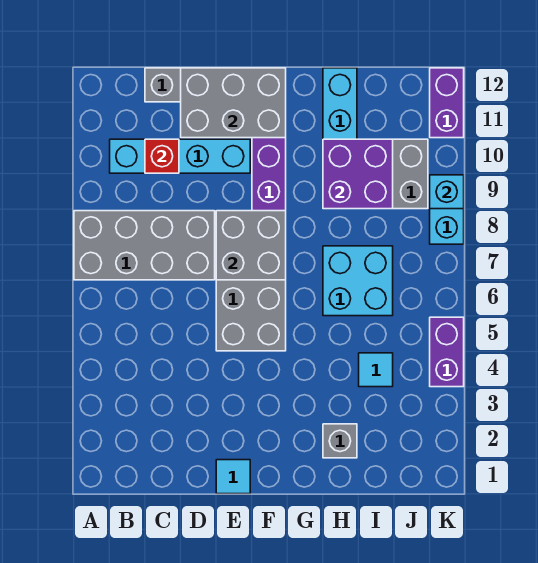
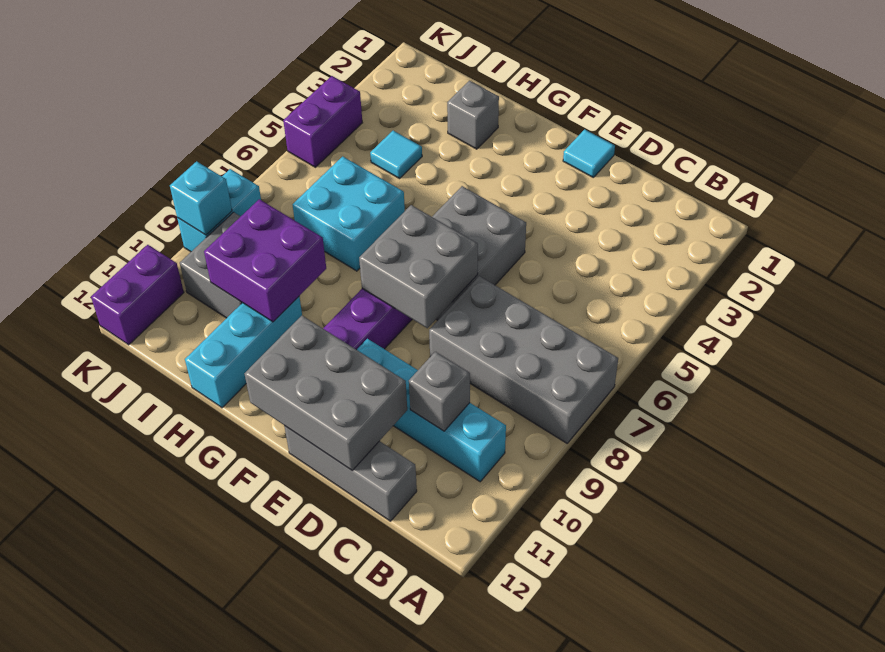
red 1x1 brick [145,139,179,173] -> grey 1x1 brick [409,352,470,431]

